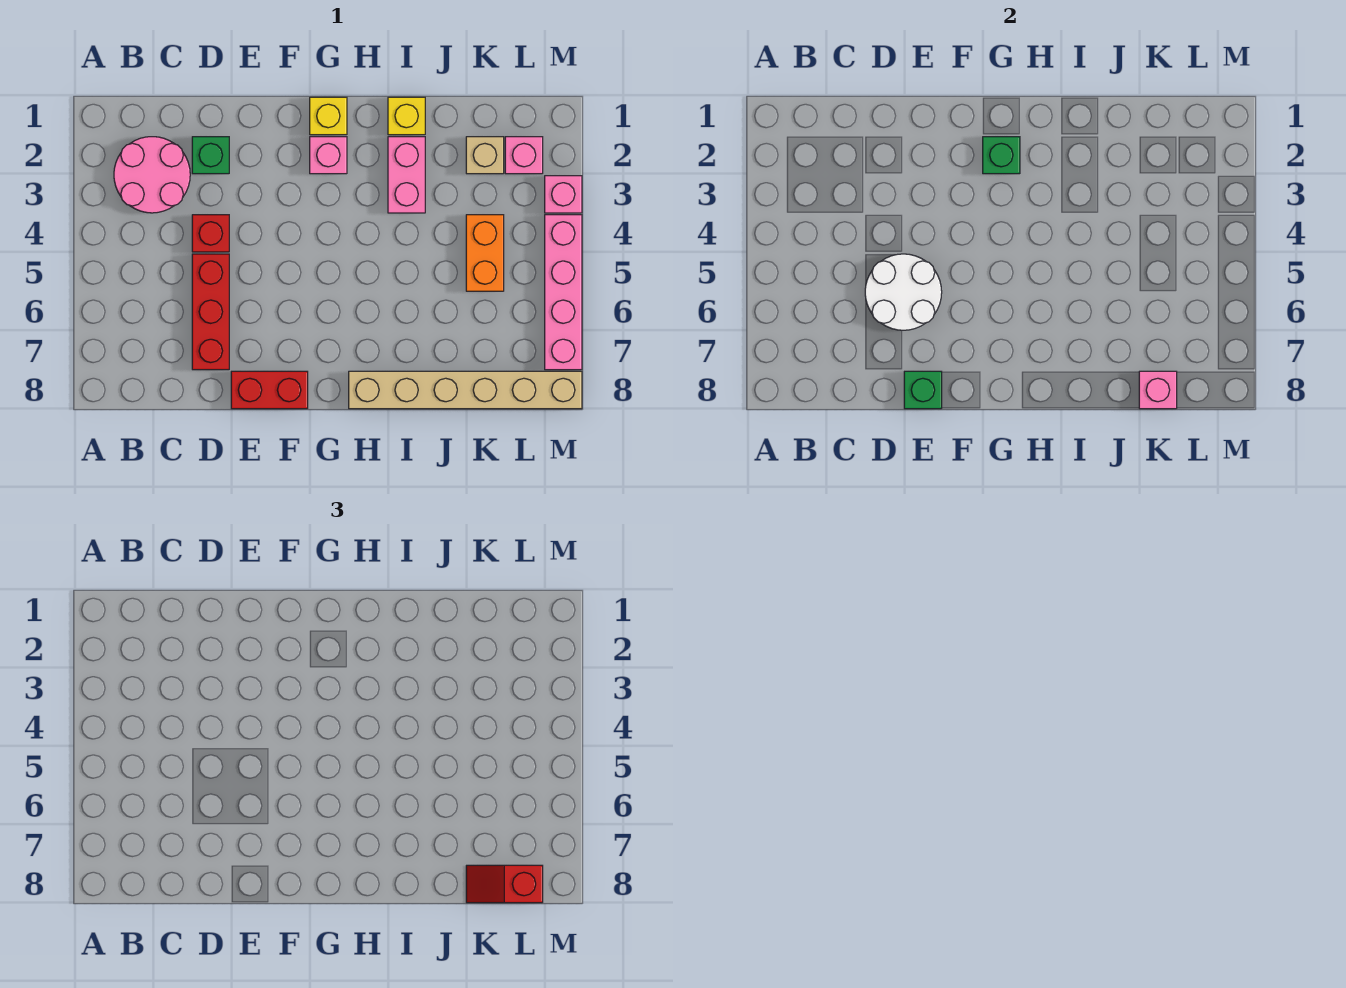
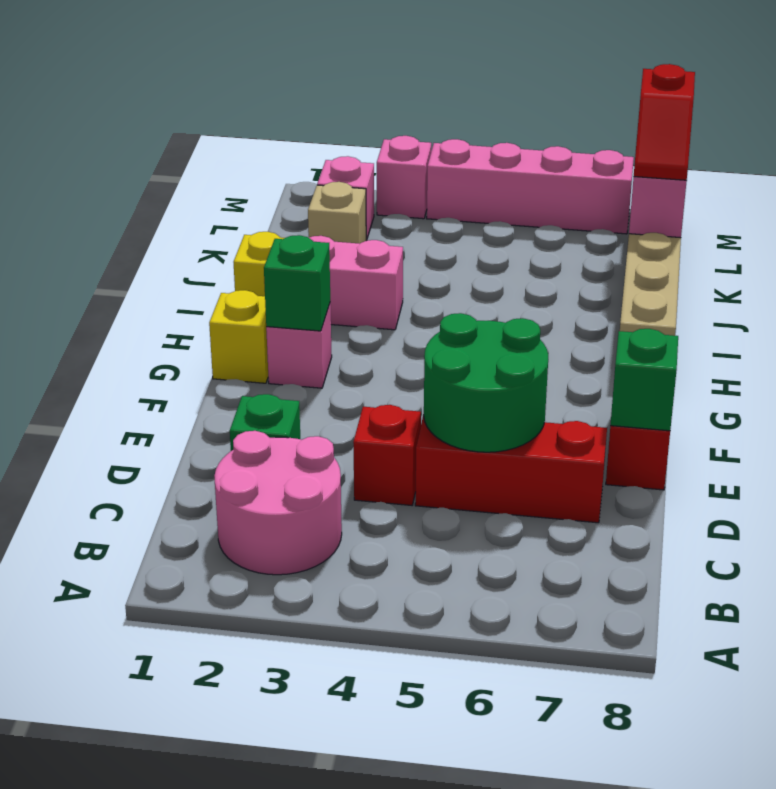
white 2x2 round brick [865,254,942,330] -> green 2x2 round brick [424,313,548,452]
orange 1x2 brick [466,215,504,291] -> none

